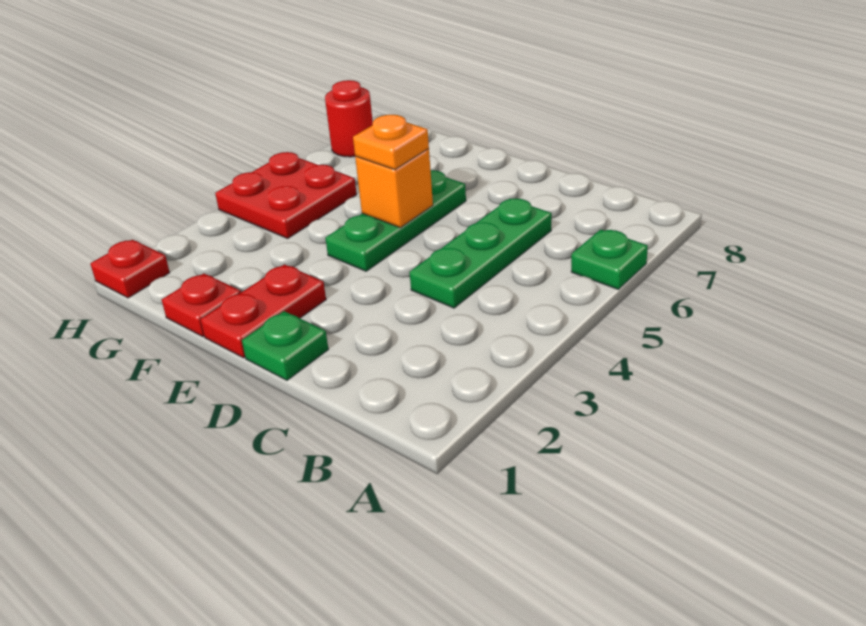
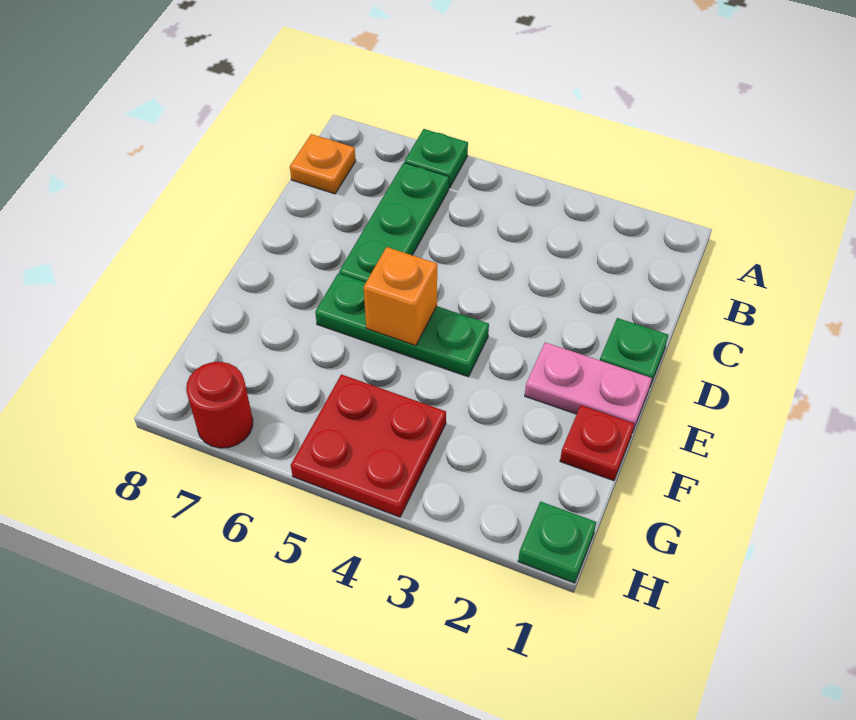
green 1x3 plate [410,198,552,308] -> green 1x3 plate turned to [339,163,449,282]
red 1x2 plate [201,264,326,358] -> pink 1x2 plate [525,342,652,433]
orange 1x1 plate [353,115,429,170] -> orange 1x1 plate moved to [290,134,356,194]
red 1x1 plate [91,240,170,298] -> green 1x1 plate [518,502,596,583]

